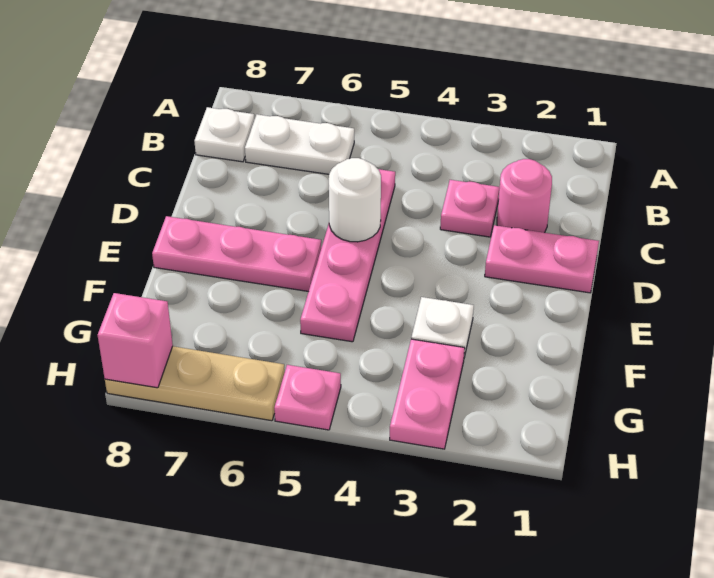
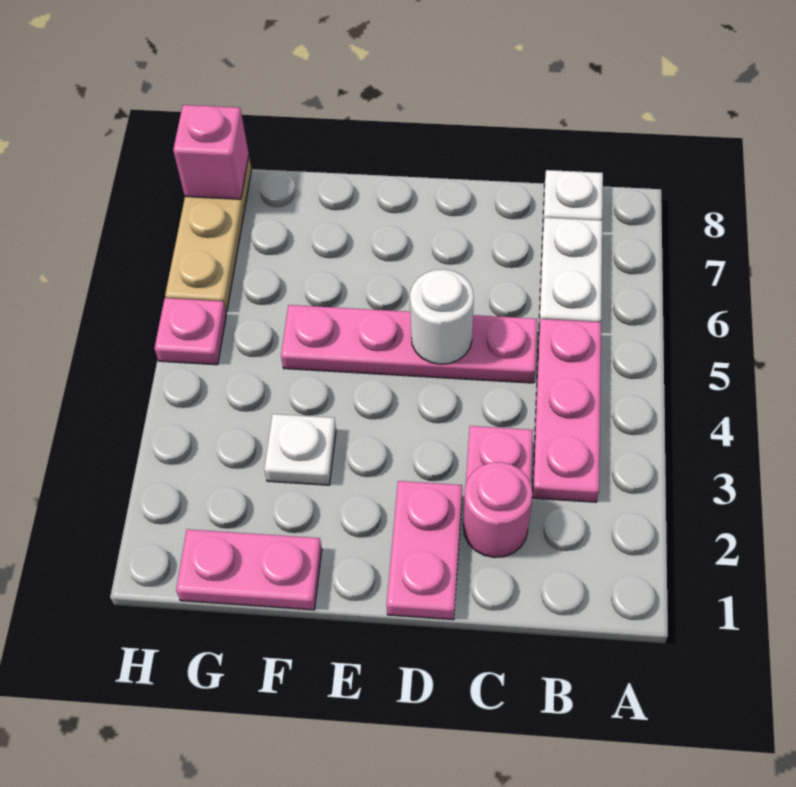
pink 1x3 plate [152,216,321,292] -> pink 1x3 plate moved to [532,319,601,502]
pink 1x2 plate [390,339,465,449] -> pink 1x2 plate moved to [176,529,322,610]

